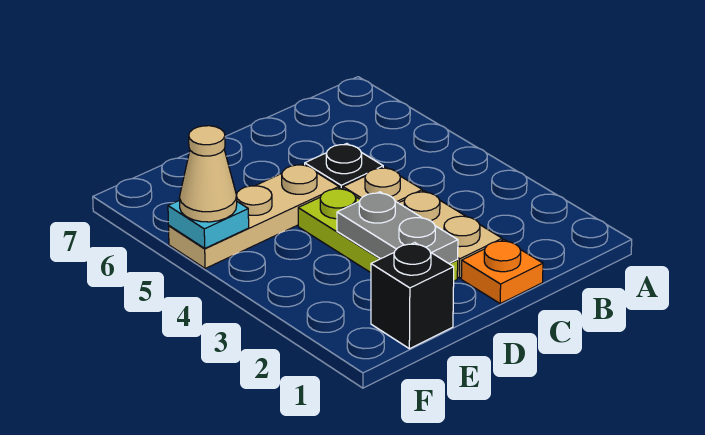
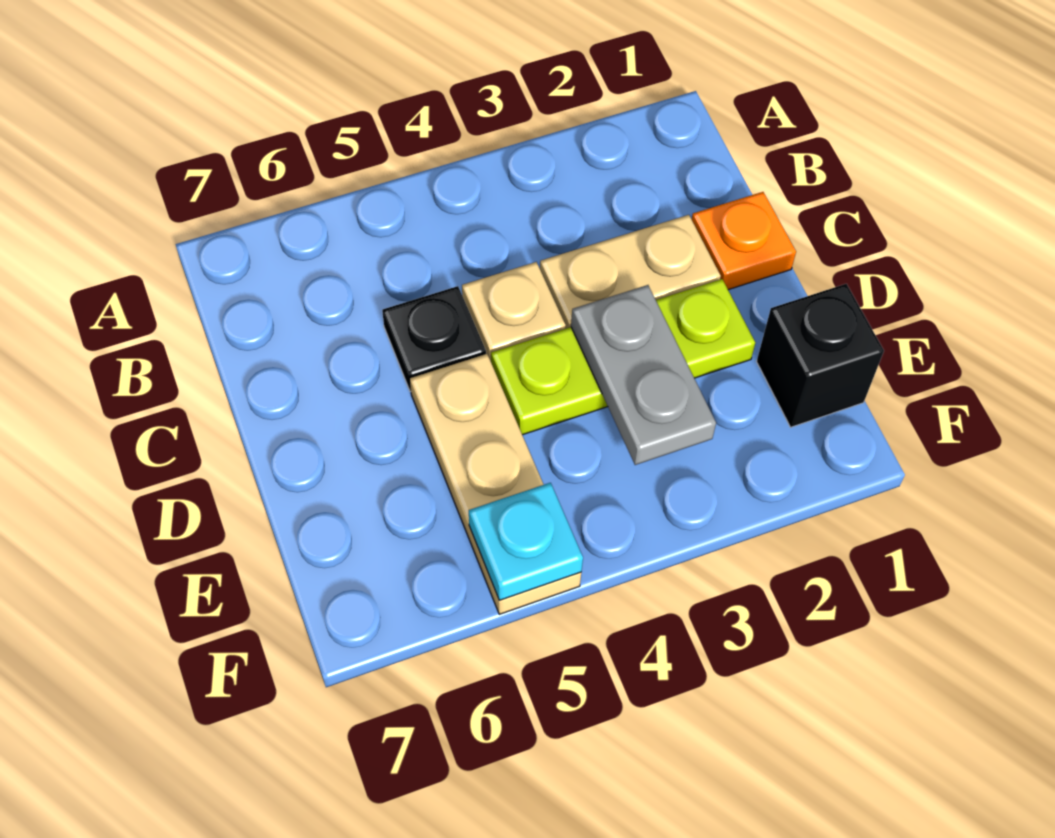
grey 1x2 plate [337,192,458,264] -> grey 1x2 plate turned to [571,285,716,465]
tan 1x1 cone [179,126,237,222] -> none

